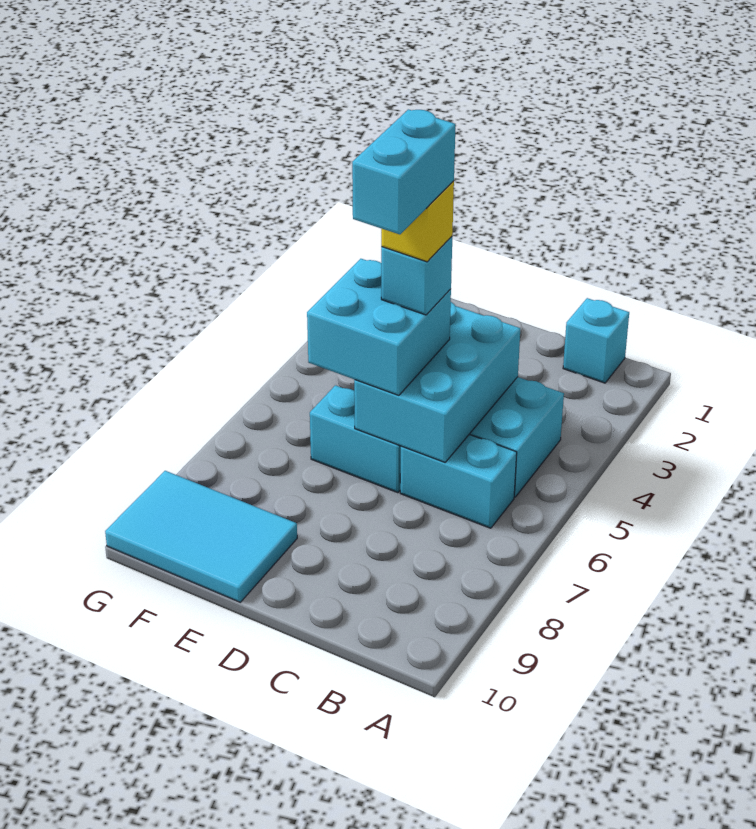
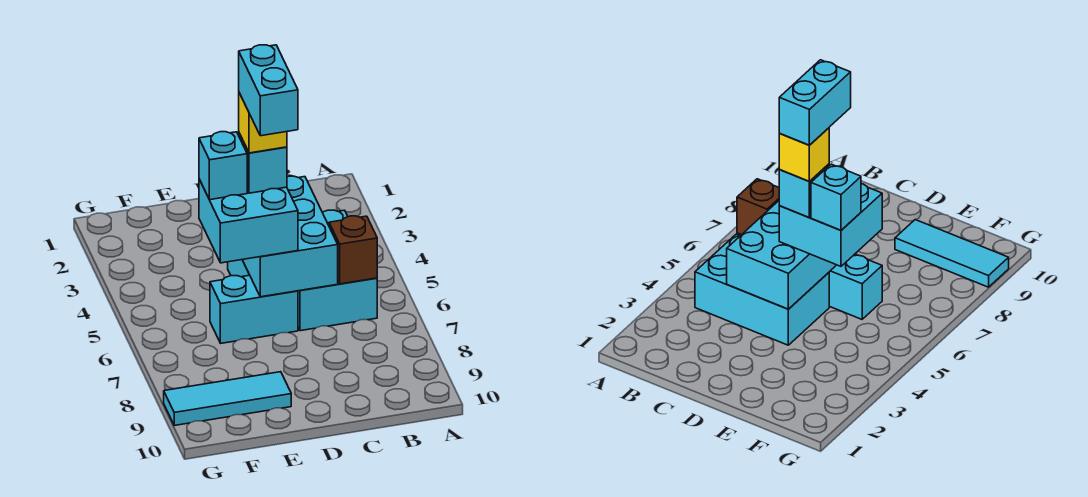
cyan 1x1 brick [563,298,629,383] -> cyan 1x1 brick moved to [199,132,247,200]
none -> brown 1x1 brick [329,216,377,284]
cyan 2x3 tile [105,471,297,602] -> cyan 1x3 tile [164,372,291,425]

